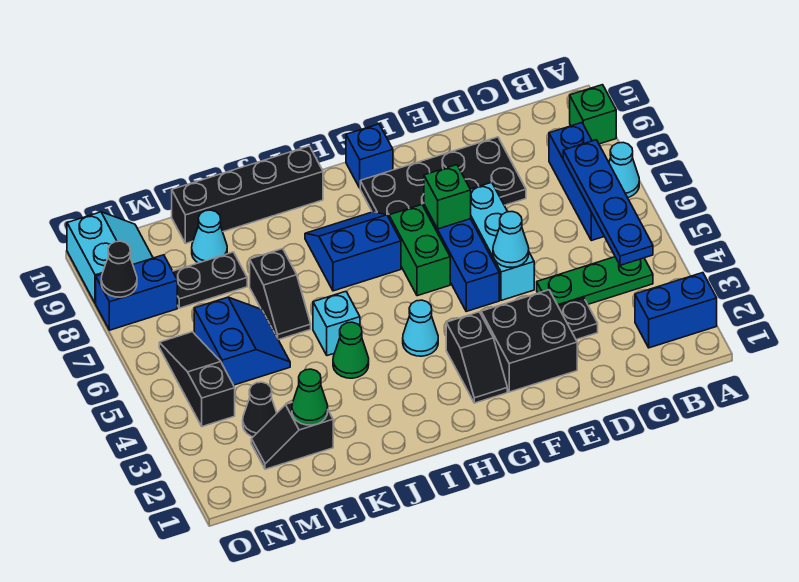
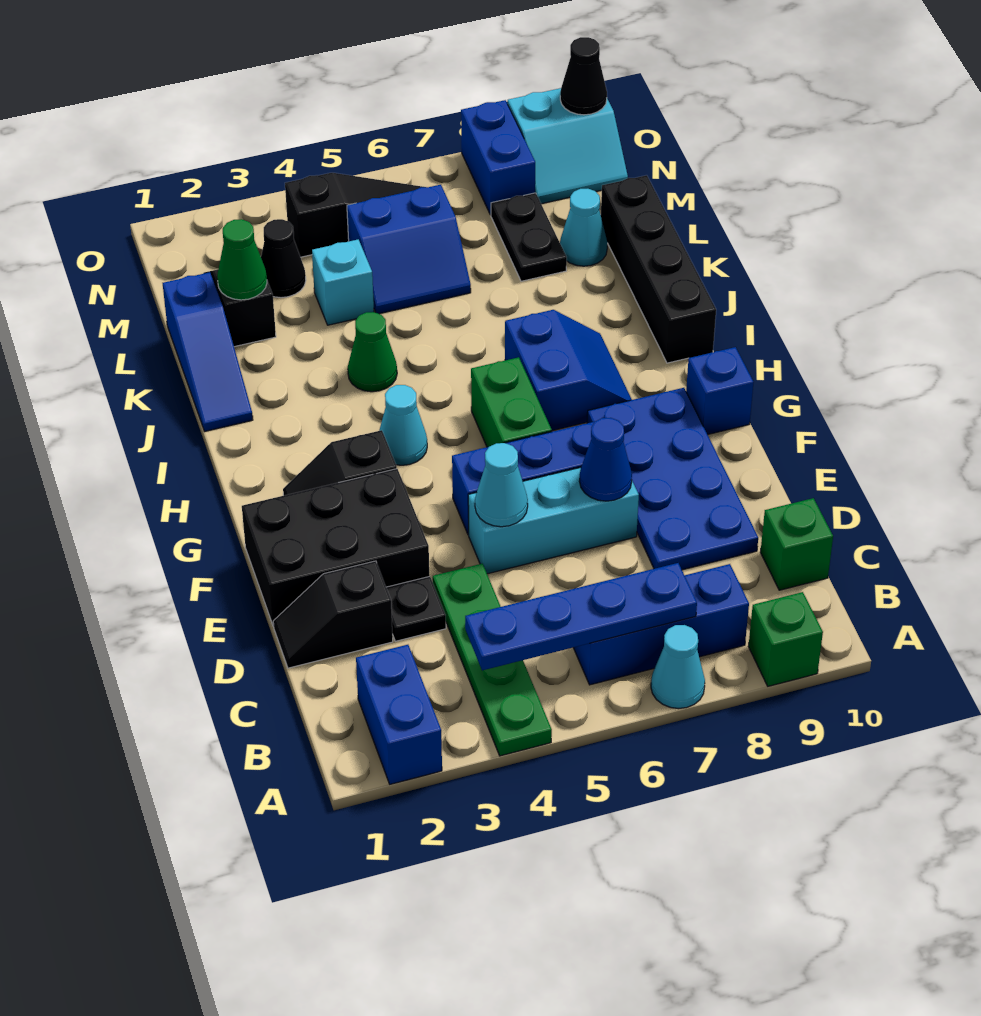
green 1x3 plate [537,257,653,306] -> green 1x4 plate [433,564,552,756]
black 2x4 plate [360,137,526,218] -> blue 2x4 plate [587,388,758,570]
black 2x2 brick [481,290,577,392] -> black 2x3 brick [242,469,429,626]
none -> blue 1x1 cone [579,418,632,501]
green 1x1 brick [424,165,471,229] -> green 1x1 brick moved to [760,498,833,590]
green 1x2 brick [389,205,450,296] -> green 1x2 brick turned to [471,357,552,447]
none -> blue 1x3 slope [163,272,253,431]
cyan 1x1 brick [313,291,360,356] -> cyan 1x1 brick moved to [312,239,374,325]
black 1x2 slope [250,249,311,340] -> black 1x2 slope moved to [273,561,393,668]
black 1x1 cone [101,241,137,297] -> black 1x1 cone moved to [560,37,607,115]

